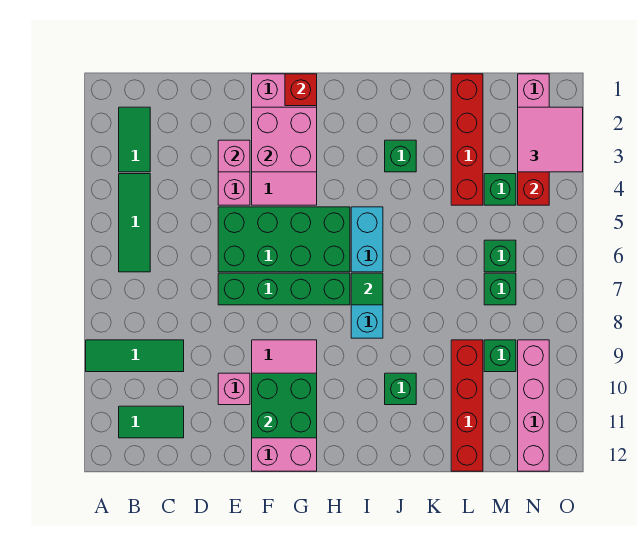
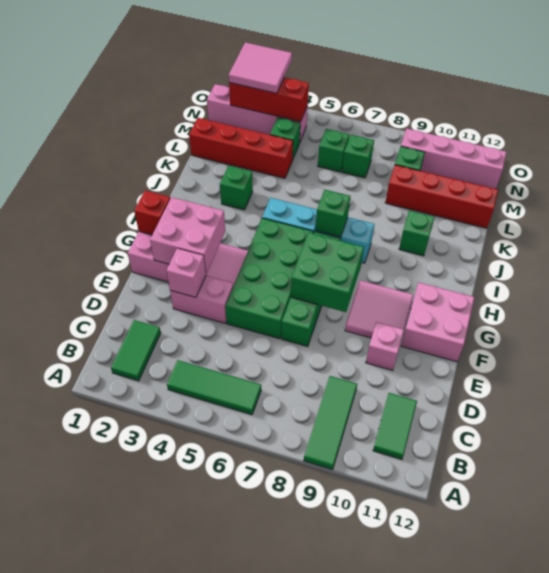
green 1x2 tile [119,107,150,172] -> green 1x2 tile turned to [111,320,161,381]
green 2x2 brick [252,373,317,438] -> green 2x2 brick moved to [291,233,364,312]
green 1x1 tile [351,273,383,305] -> green 1x1 brick [315,190,350,237]

